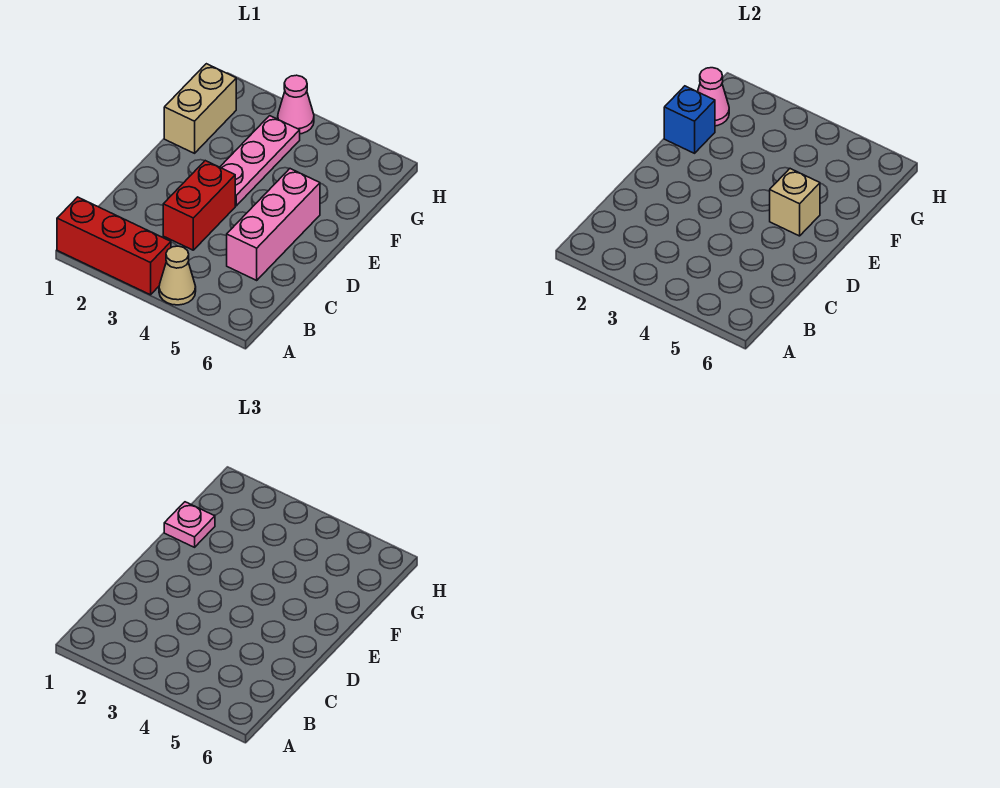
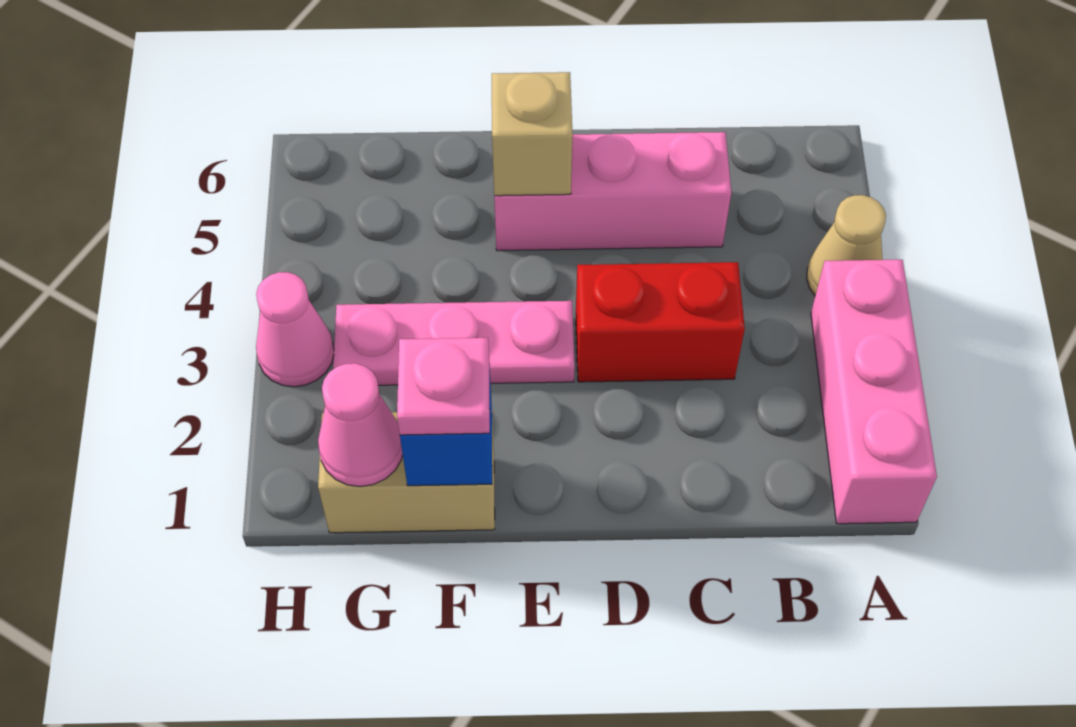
red 1x3 brick [57,197,171,295] -> pink 1x3 brick [811,260,937,524]

